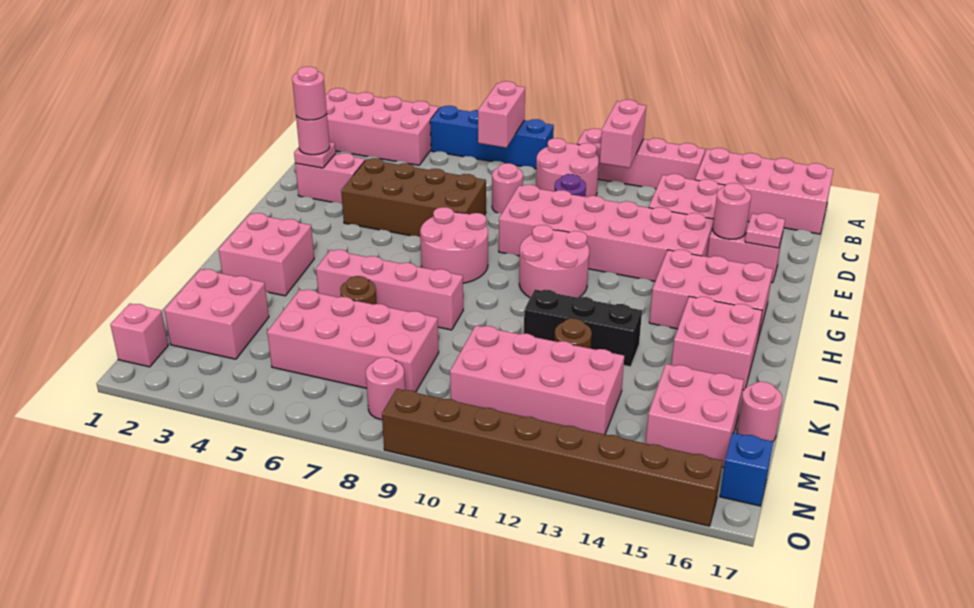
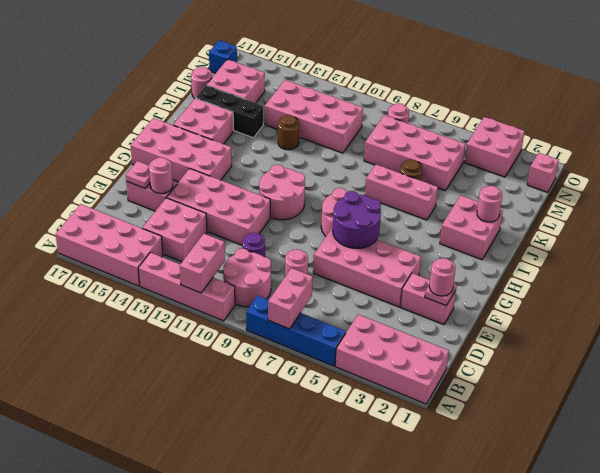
pink 1x1 round brick [292,67,327,120] -> pink 1x1 round brick moved to [477,186,502,222]
brown 2x4 brick [341,158,486,237] -> pink 2x4 brick [313,227,421,307]
pink 2x6 brick [499,185,714,281] -> pink 2x4 brick [167,168,270,245]
none -> purple 2x2 round brick [333,191,381,248]
pink 2x3 brick [649,250,773,342] -> pink 2x4 brick [131,118,232,182]
pink 1x4 brick [316,250,463,330] -> pink 1x3 brick [365,164,438,220]
black 1x3 brick [524,290,642,367] -> black 1x3 brick moved to [196,85,263,138]
pink 2x2 brick [164,269,269,359] -> pink 2x2 brick moved to [465,117,525,177]
brown 1x8 brick [382,389,723,526] -> none

